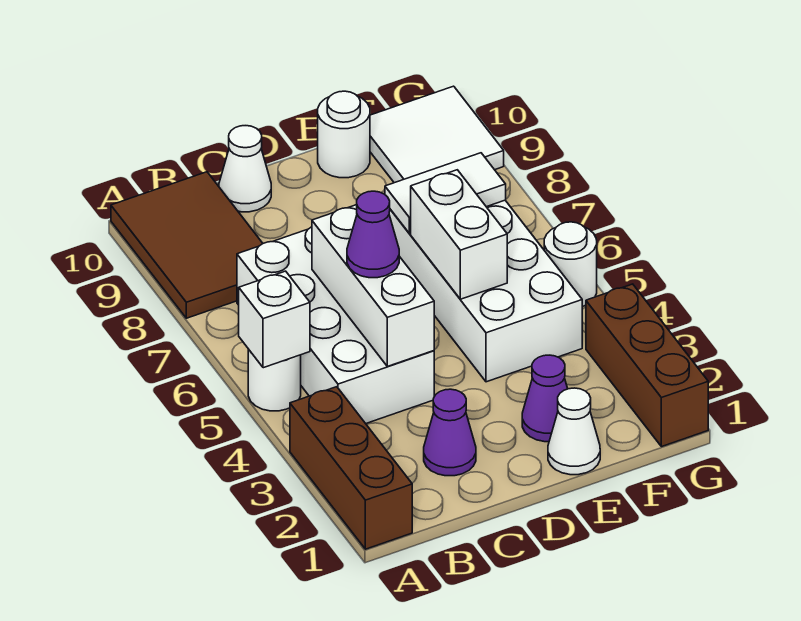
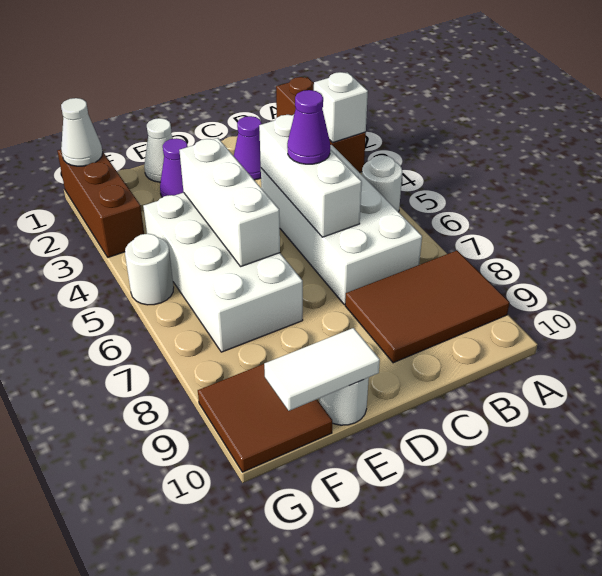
white 1x1 brick [239,271,310,368] -> white 1x1 brick moved to [314,72,368,143]
brown 2x3 tile [111,172,263,318] -> brown 2x3 tile turned to [345,251,509,363]
white 1x1 cone [219,126,271,212] -> white 1x1 cone moved to [61,98,103,166]
white 1x2 brick [411,170,507,299] -> white 1x3 brick [179,138,280,266]
white 1x2 tile [385,153,506,233] -> white 1x2 tile moved to [264,328,380,411]
white 2x2 tile [370,86,504,183] -> brown 2x2 tile [198,364,332,472]

